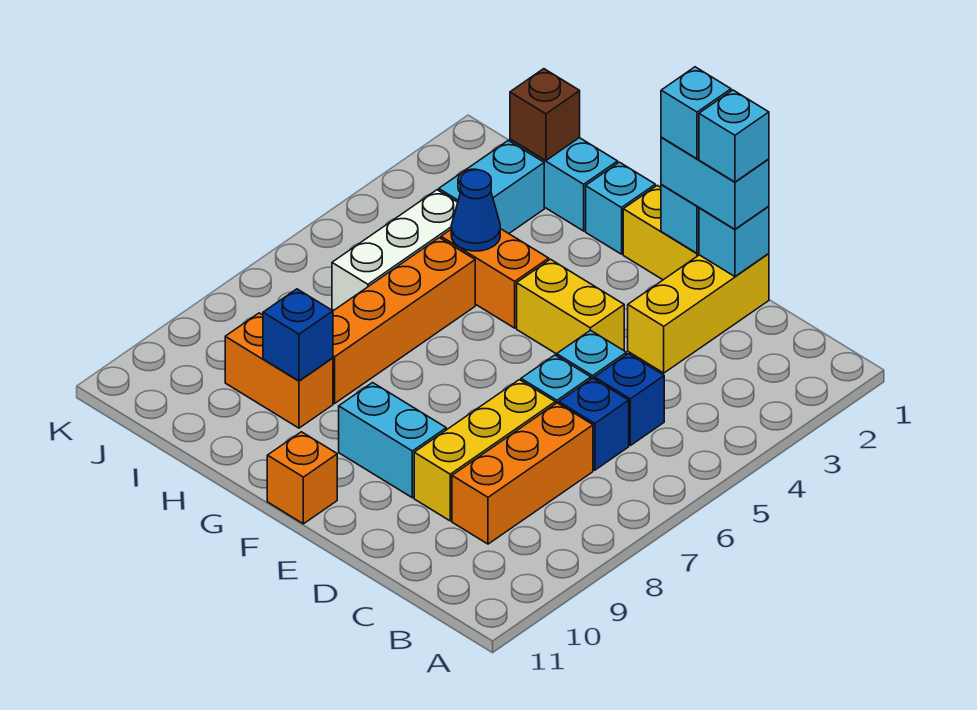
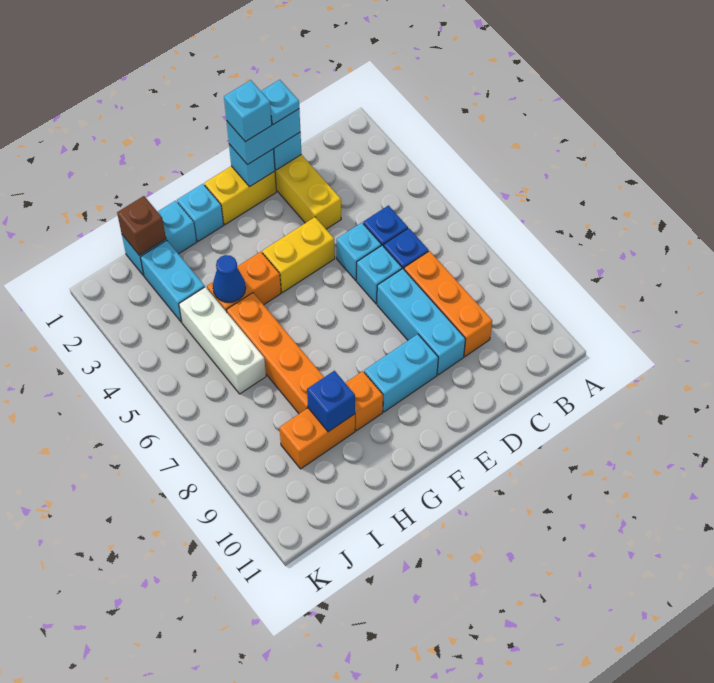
cyan 1x1 brick [699,90,769,182] -> cyan 1x1 plate [261,80,299,124]
yellow 1x3 brick [414,380,555,521] -> cyan 1x3 brick [377,269,465,375]
orange 1x1 brick [267,432,337,524] -> orange 1x1 brick moved to [346,371,383,431]

